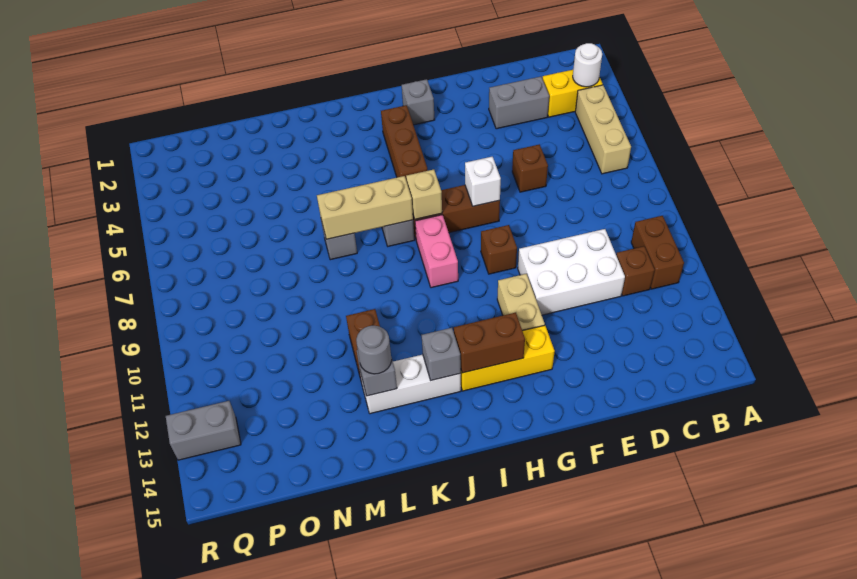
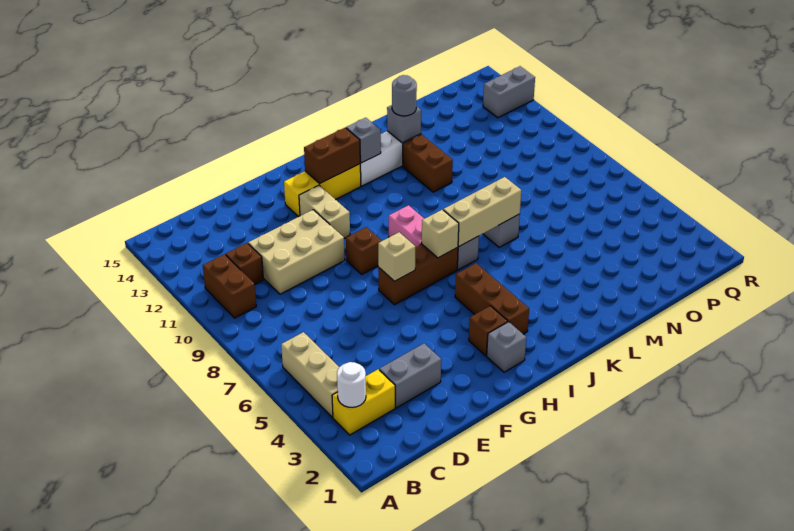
white 2x3 brick [518,229,625,315] -> tan 2x3 brick [248,210,345,294]
brown 1x1 brick [512,144,548,192] -> brown 1x1 brick moved to [469,306,508,356]
white 1x1 brick [465,157,501,206] -> tan 1x1 brick [378,232,415,281]

